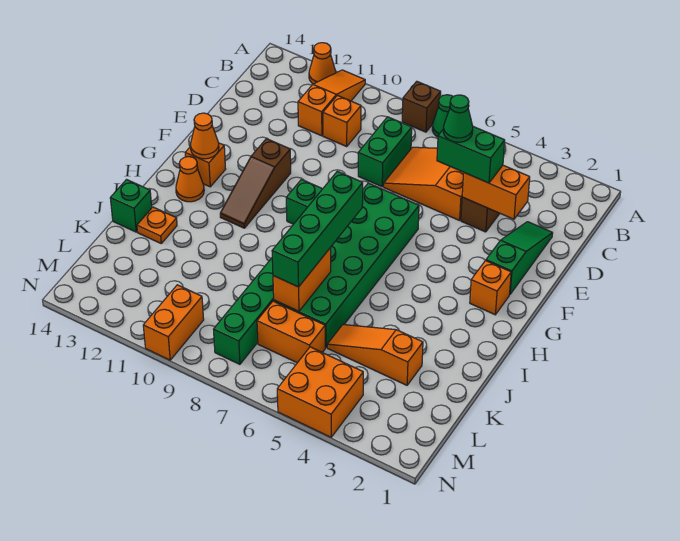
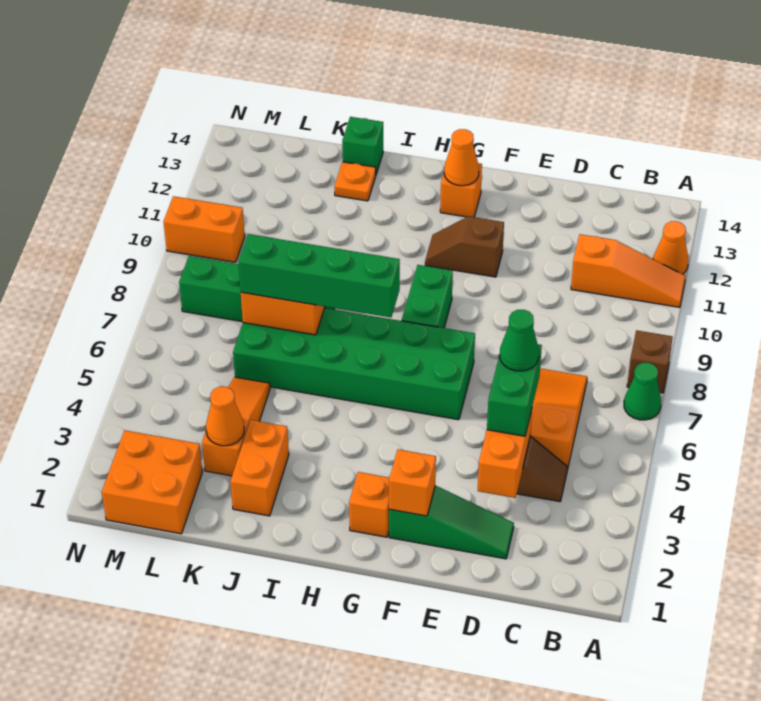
green 1x2 brick [358,117,412,187] -> none
orange 1x1 brick [323,95,361,146] -> orange 1x1 brick moved to [389,450,436,516]
brown 1x3 slope [220,139,291,228] -> brown 1x2 slope [425,216,504,277]
orange 1x1 cone [176,157,204,202] -> orange 1x1 cone moved to [206,387,244,446]
orange 1x2 brick [257,301,325,363] -> orange 1x2 brick moved to [230,420,289,516]
orange 2x2 brick [277,347,363,437] -> orange 2x2 brick moved to [102,430,202,534]

